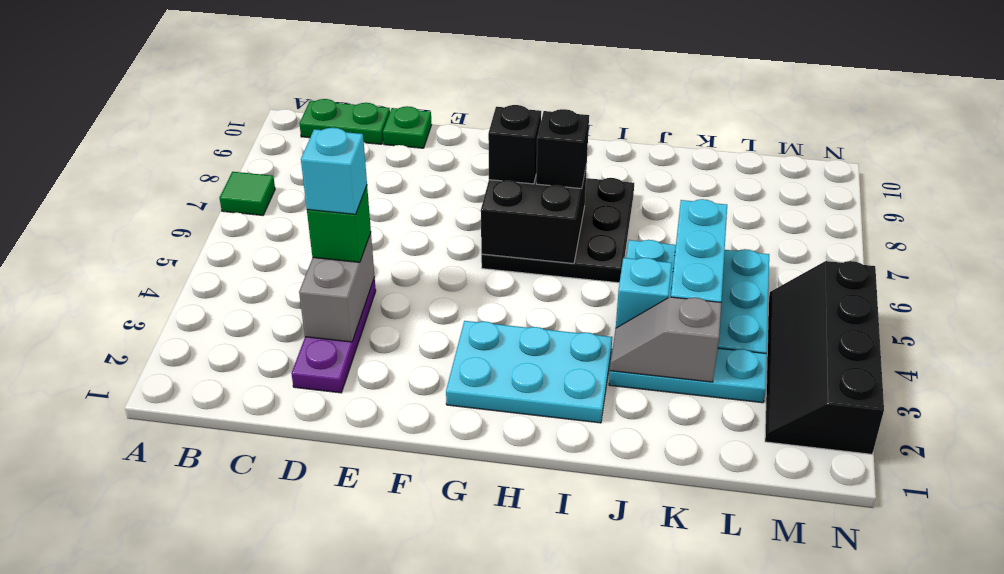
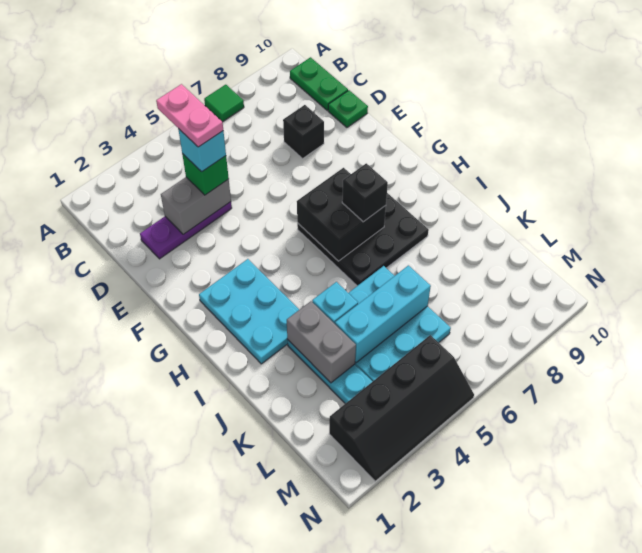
none -> pink 1x2 plate [156,84,223,147]
black 1x1 brick [488,105,541,184] -> black 1x1 brick moved to [283,105,324,159]
grey 1x2 slope [610,297,721,382] -> grey 1x2 brick [287,301,356,383]
black 2x4 slope [765,261,884,454] -> black 2x4 slope turned to [329,335,474,481]

